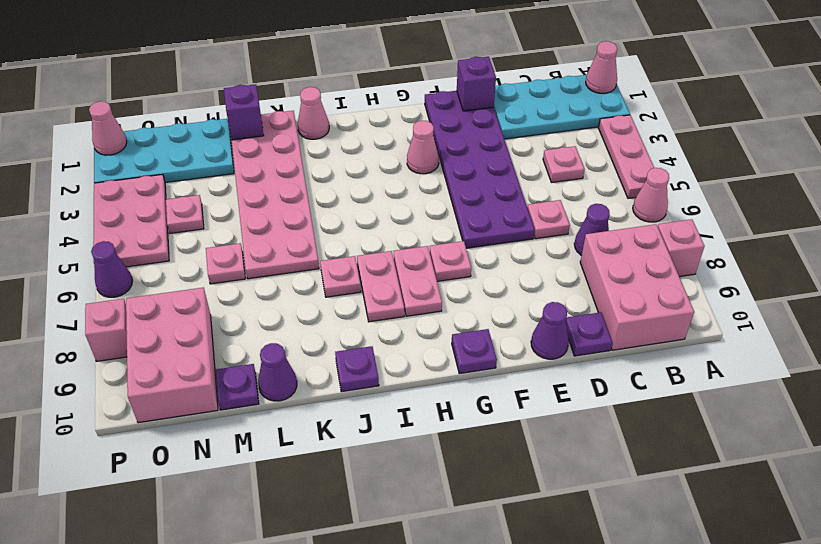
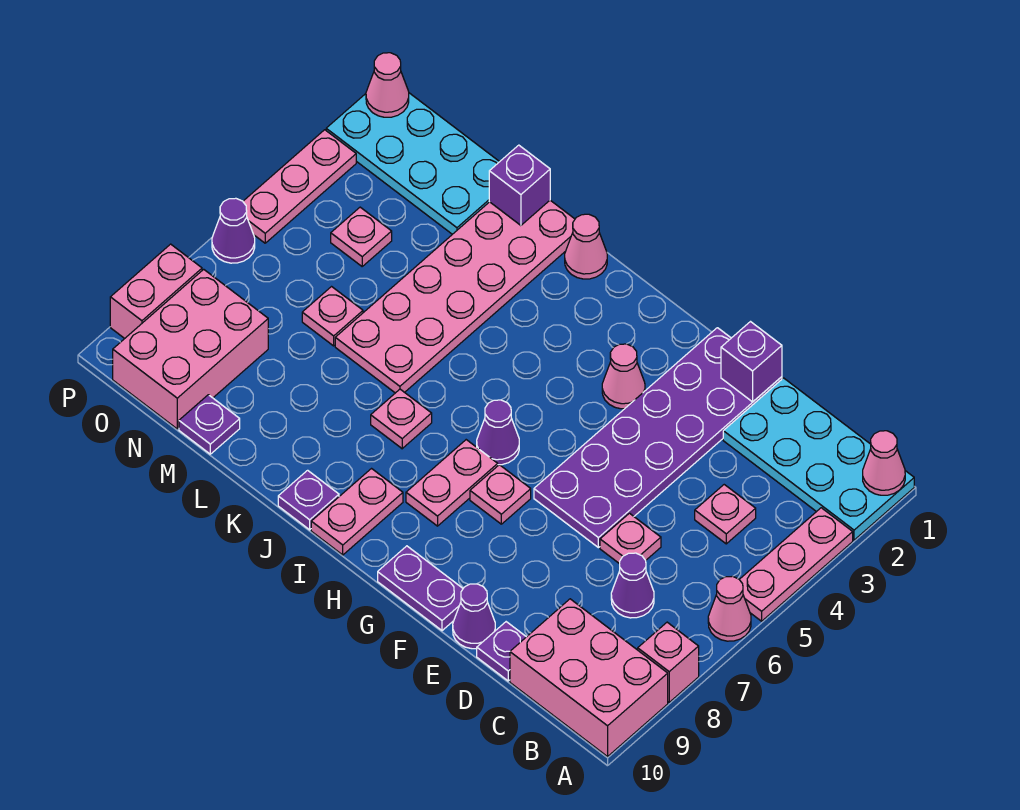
pink 2x3 brick [580,224,694,350] -> pink 2x3 brick turned to [510,599,668,757]
purple 1x1 plate [452,329,497,374] -> purple 1x2 plate [378,546,463,631]
pink 1x2 plate [357,251,404,322] -> pink 1x2 plate moved to [311,469,403,555]
purple 1x1 cone [258,343,297,401] -> purple 1x1 cone moved to [477,400,519,465]
pink 2x3 plate [93,174,169,267] -> pink 1x3 plate [243,130,356,243]
pink 1x1 brick [85,299,127,361] -> pink 1x2 brick [110,244,202,339]

